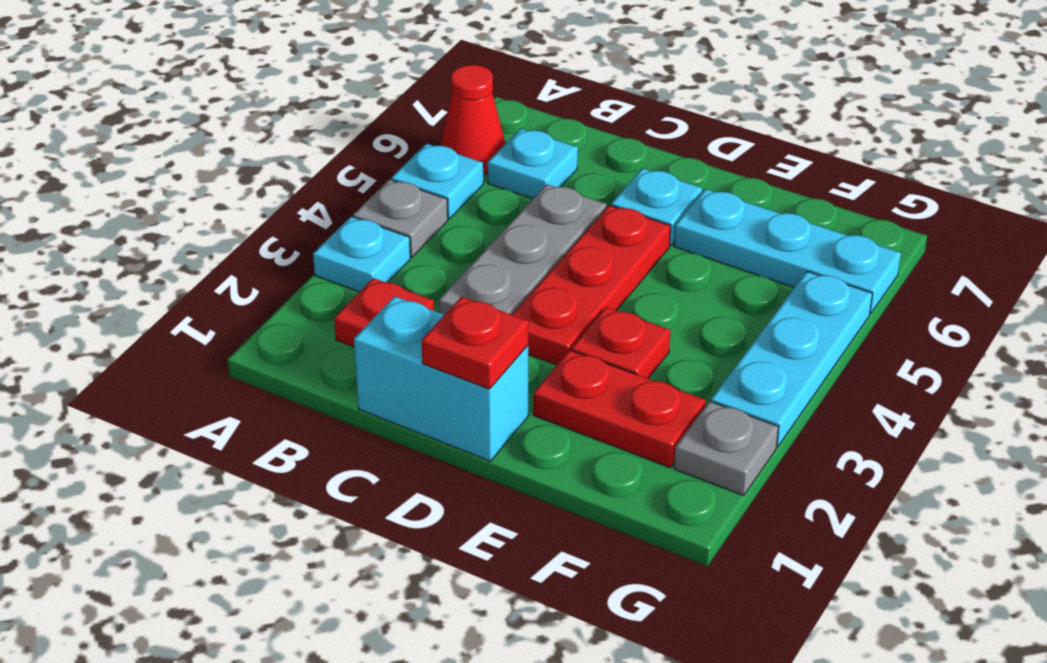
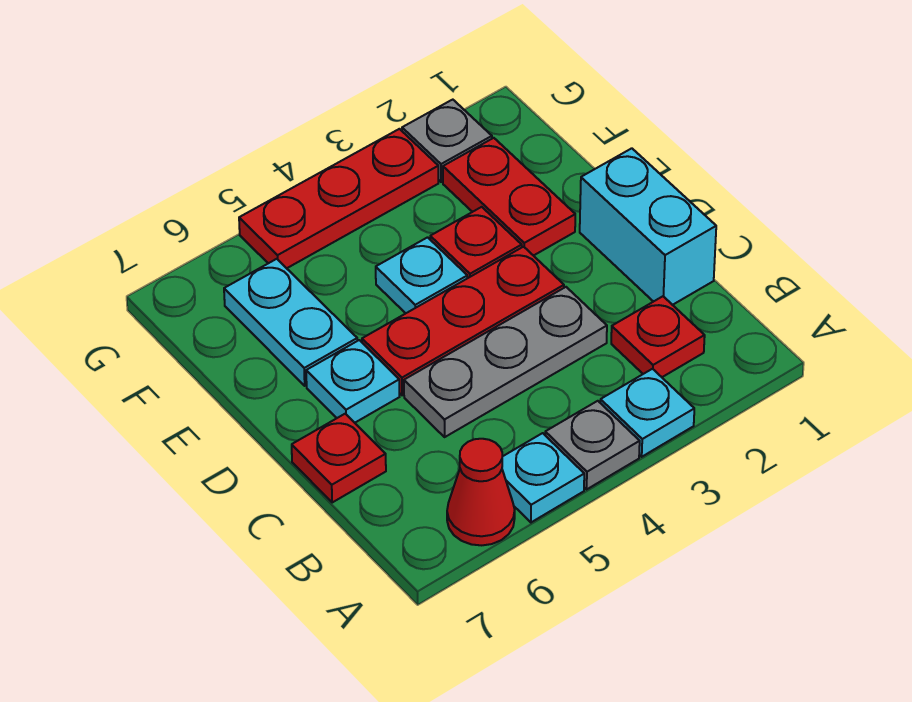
cyan 1x1 plate [488,129,578,199] -> cyan 1x1 plate moved to [376,237,467,313]
red 1x1 plate [422,297,528,389] -> red 1x1 plate moved to [292,414,386,503]
cyan 1x3 plate [674,189,901,314] -> cyan 1x2 plate [224,259,357,386]
cyan 1x3 plate [711,271,872,447] -> red 1x3 plate [239,129,438,268]

